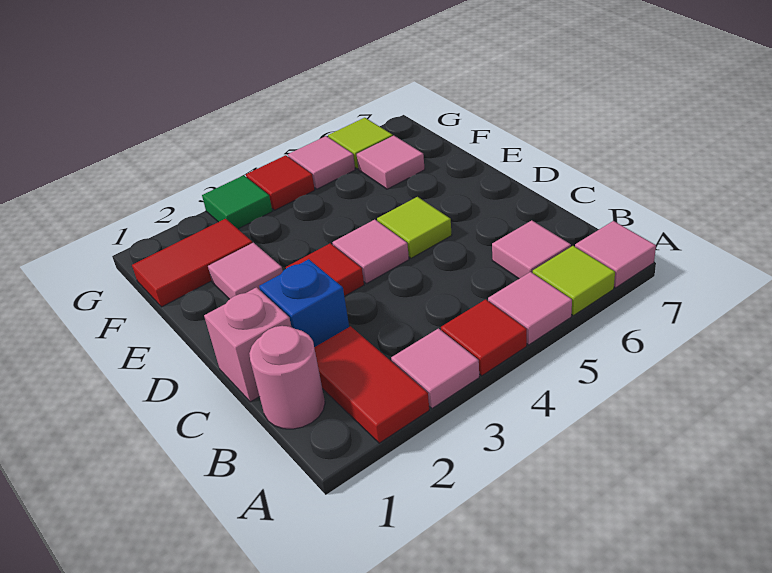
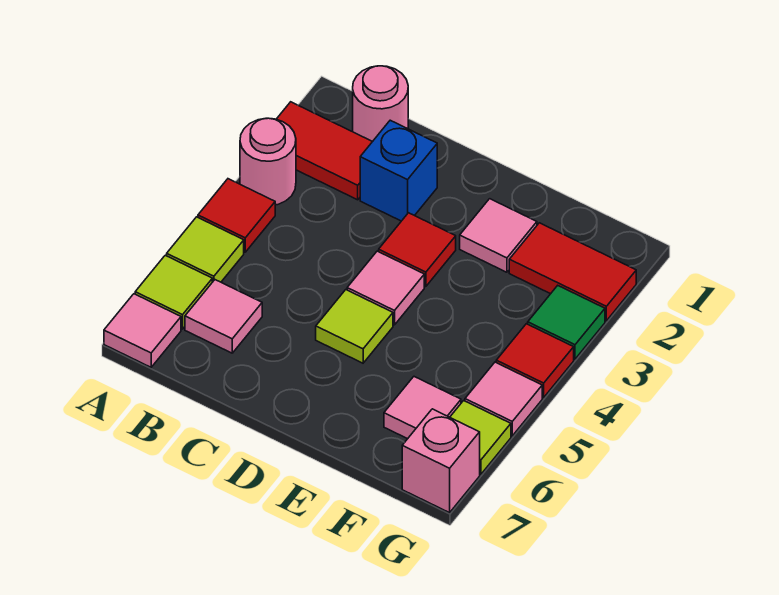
pink 1x1 tile [391,328,479,408] -> pink 1x1 round brick [240,118,296,205]
pink 1x1 tile [488,272,572,345] -> lime 1x1 tile [167,217,244,282]
pink 1x1 brick [204,287,291,402] -> pink 1x1 brick moved to [402,409,480,513]
red 1x2 tile [132,219,252,307] -> red 1x2 tile turned to [509,223,636,321]

